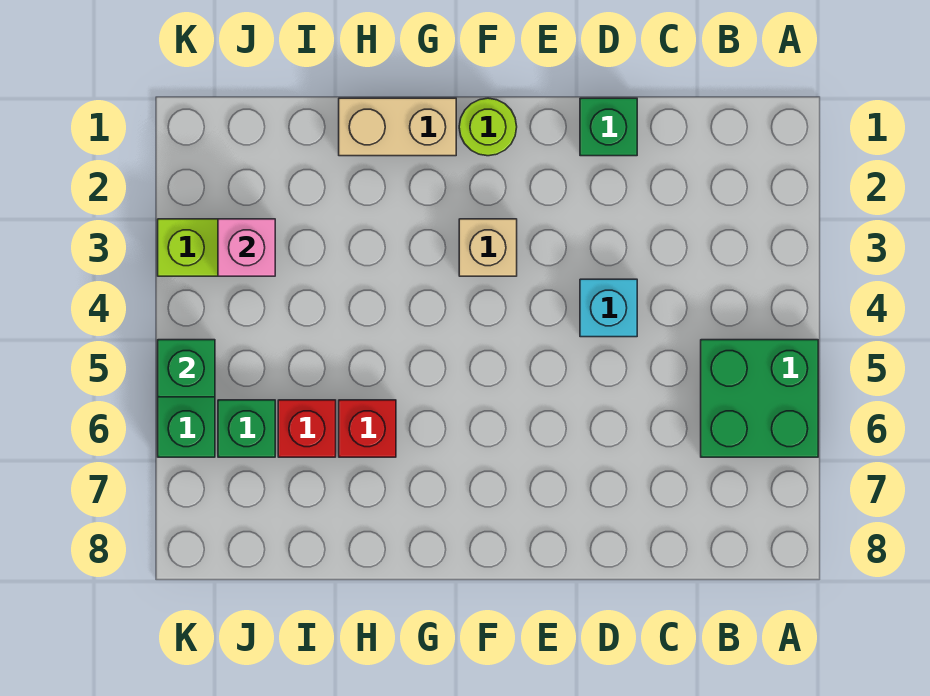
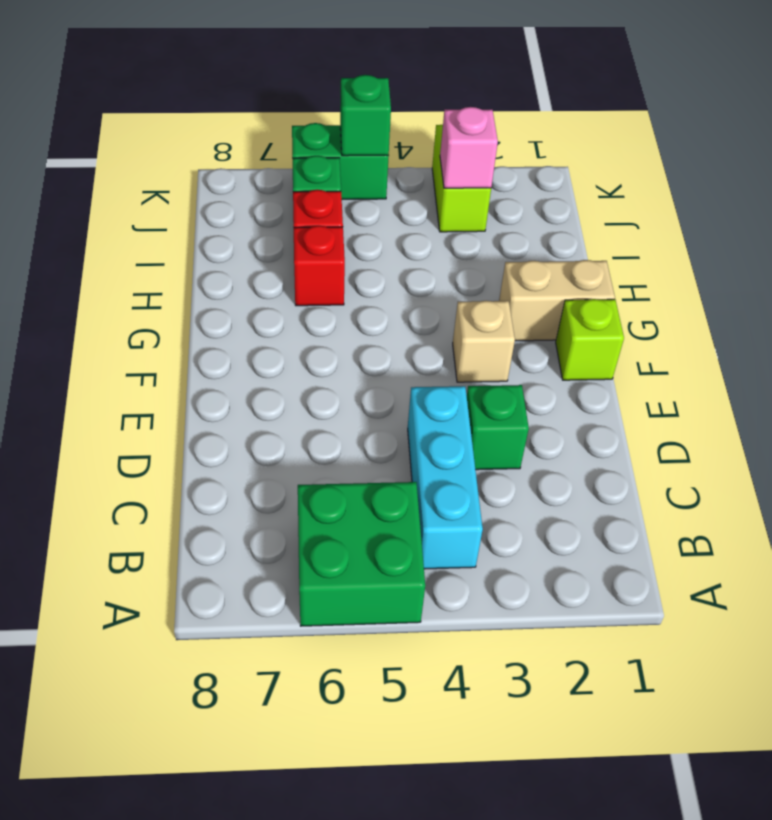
green 1x1 brick [580,98,637,156] -> green 1x1 brick moved to [467,385,529,470]
cyan 1x1 brick [580,279,637,337] -> cyan 1x3 brick [408,386,483,569]
lime 1x1 round brick [459,98,517,156] -> lime 1x1 brick [556,299,624,380]
tan 1x2 brick [339,98,456,156] -> tan 1x2 brick turned to [499,260,615,341]

